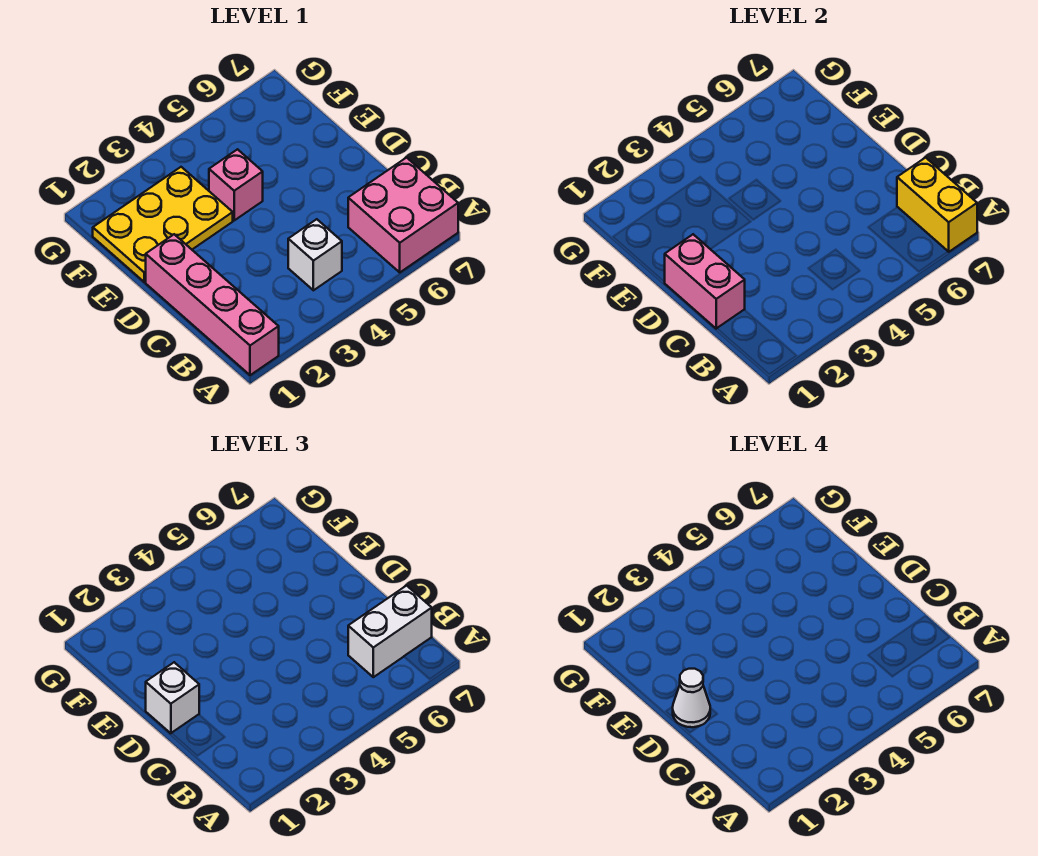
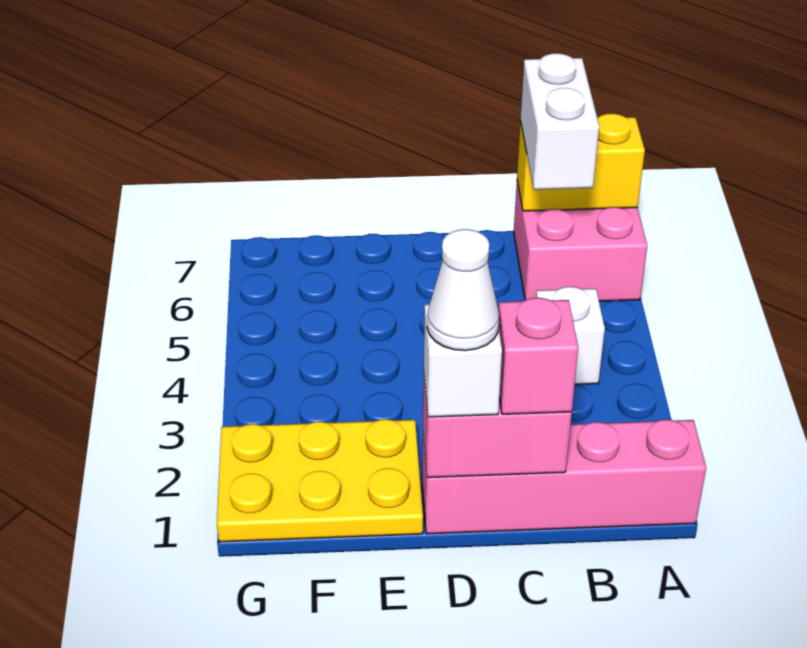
yellow 2x3 plate [93,167,233,282] -> yellow 2x3 plate turned to [217,419,423,542]
pink 1x1 brick [209,149,263,220] -> pink 1x1 brick moved to [498,298,578,414]

